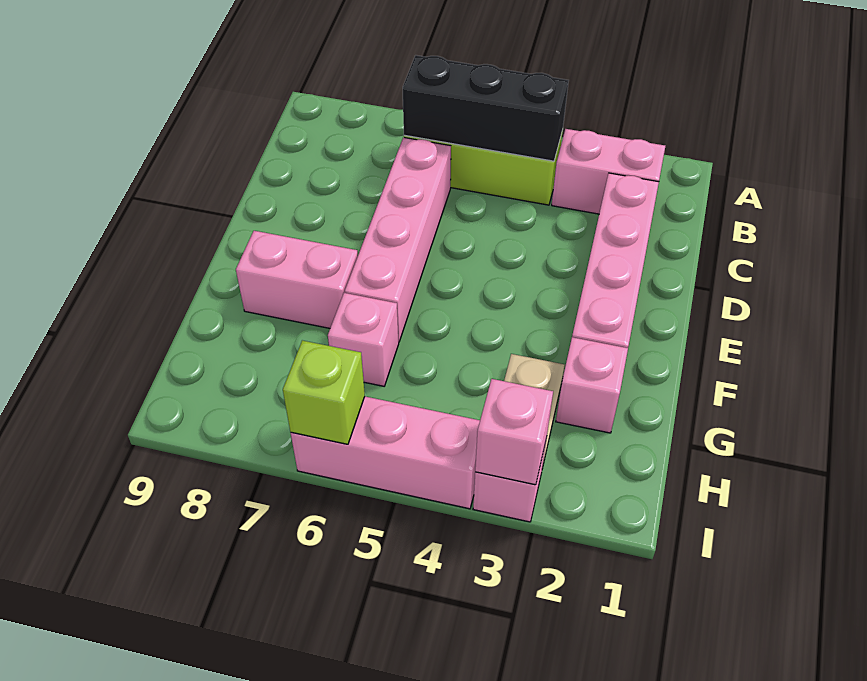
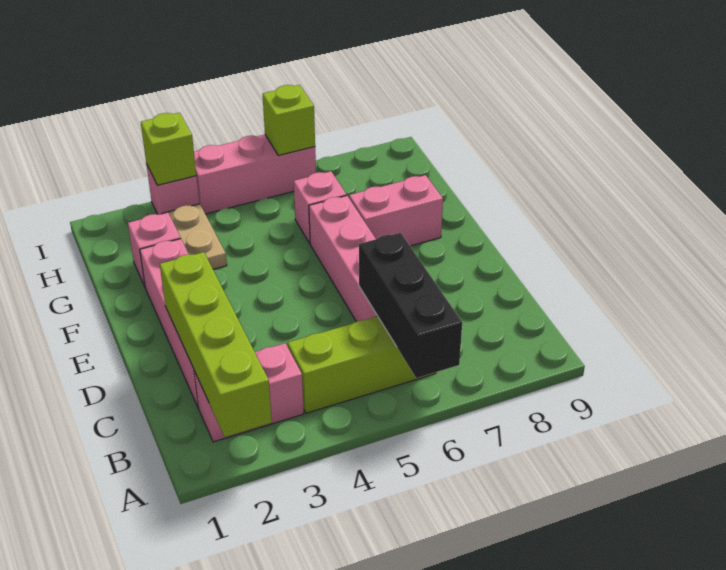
none -> lime 1x4 brick [160,252,272,437]
black 1x3 brick [403,55,569,161] -> black 1x3 brick turned to [359,233,462,378]
pink 1x1 brick [475,379,553,485] -> lime 1x1 brick [141,113,196,185]

